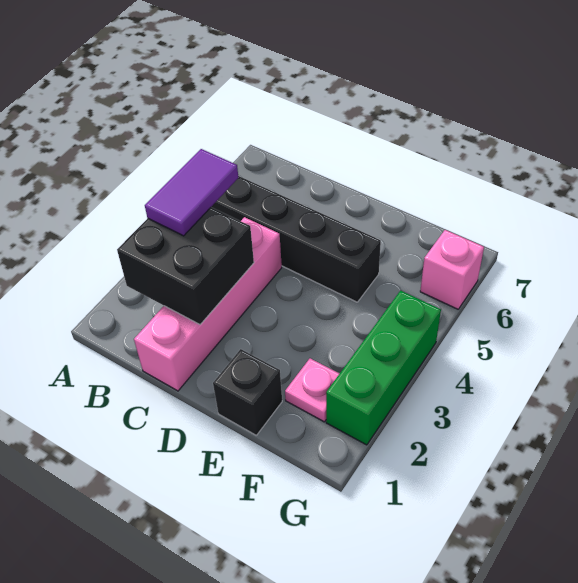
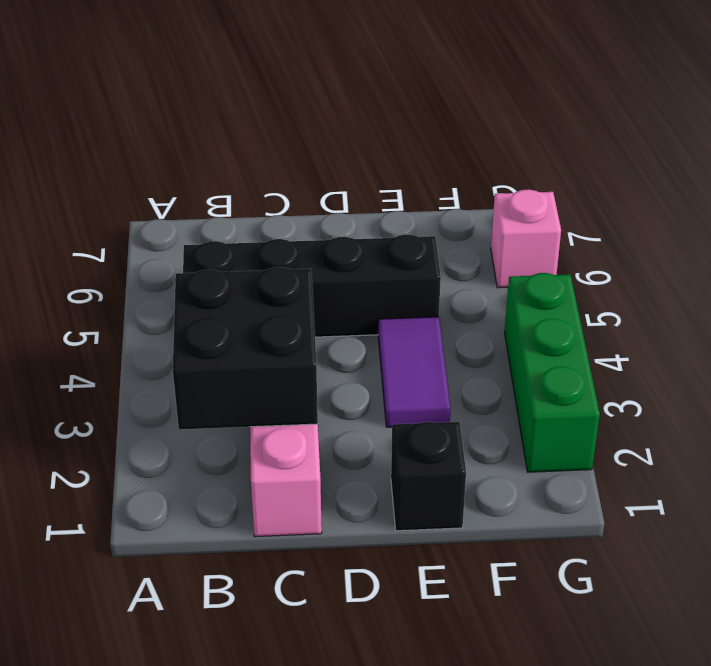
purple 1x2 tile [145,149,238,236] -> purple 1x2 tile moved to [378,317,451,427]
pink 1x1 plate [285,358,339,422] -> none

